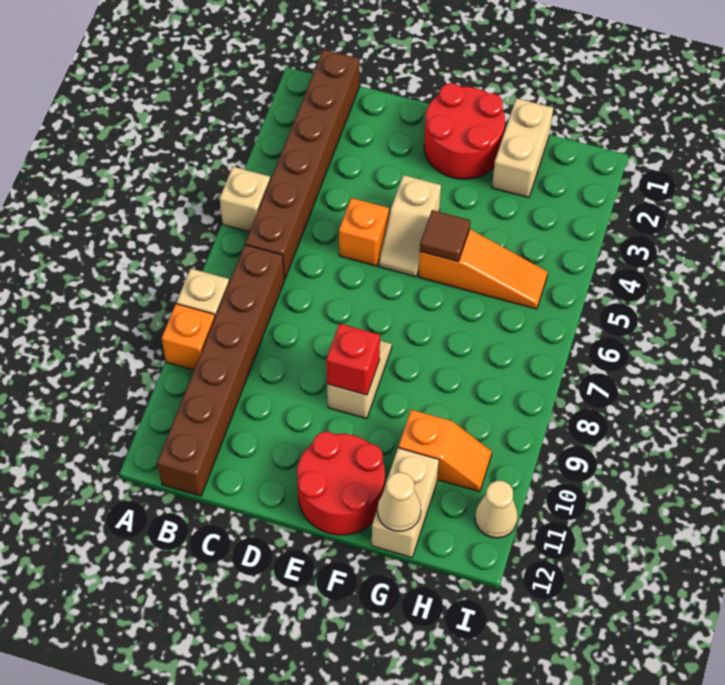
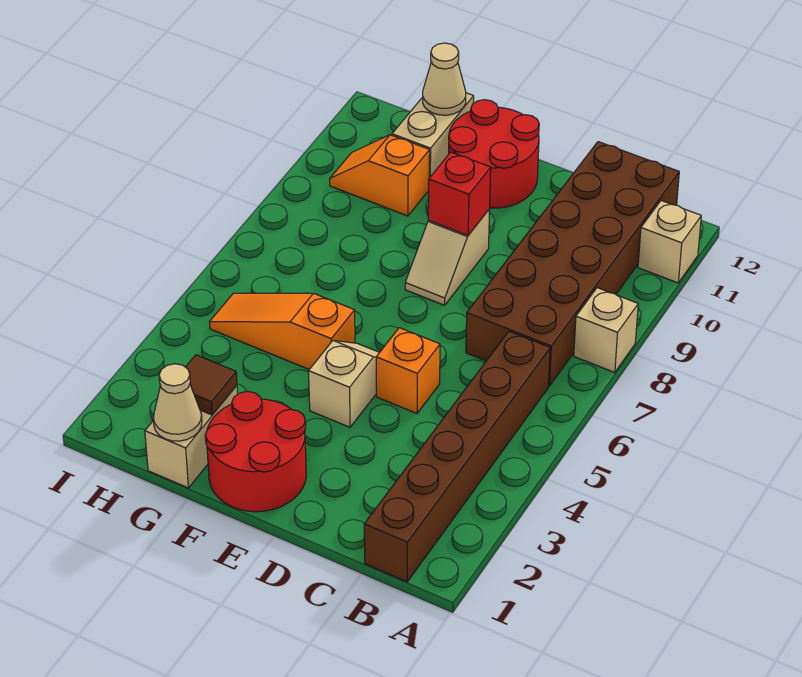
tan 1x1 brick [220,167,270,232] -> tan 1x1 brick moved to [638,201,701,283]
orange 1x1 brick [162,304,215,370] -> none
brown 1x6 brick [157,245,285,496] -> brown 2x6 brick [466,142,679,386]
brown 1x1 tile [420,210,470,262] -> brown 1x1 tile moved to [186,355,237,415]
tan 1x1 cone [475,481,518,538] -> tan 1x1 cone moved to [153,364,202,441]

